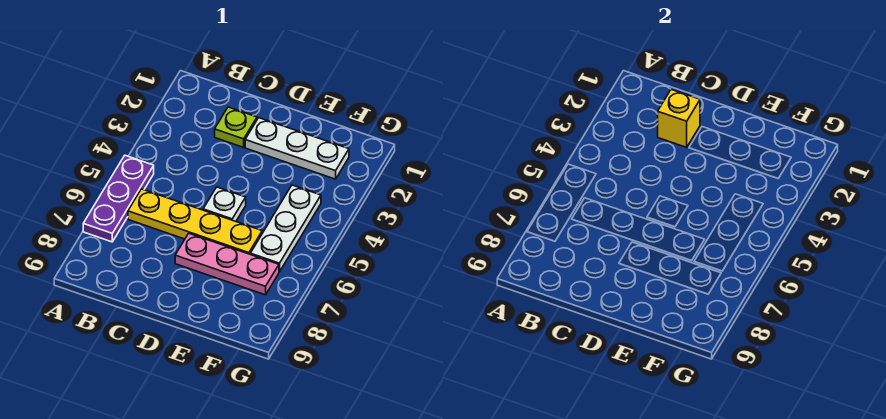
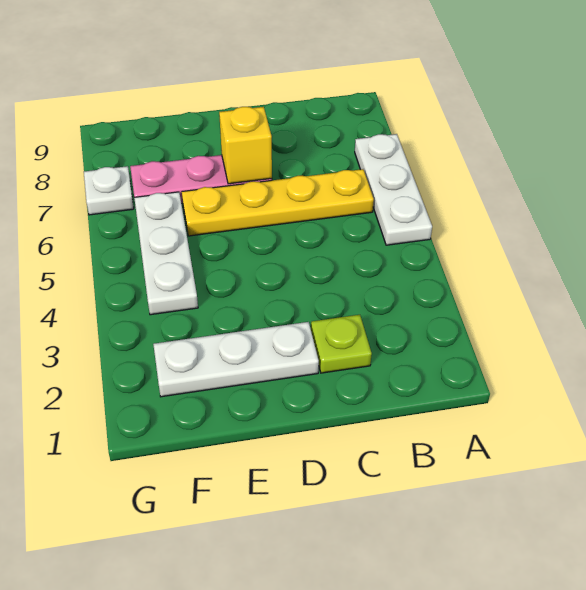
purple 1x3 plate [83,155,154,242] -> white 1x3 plate [355,134,432,245]
yellow 1x1 brick [658,89,700,147] -> yellow 1x1 brick moved to [219,107,272,184]
white 1x1 plate [203,187,246,221] -> white 1x1 plate moved to [84,166,134,215]

